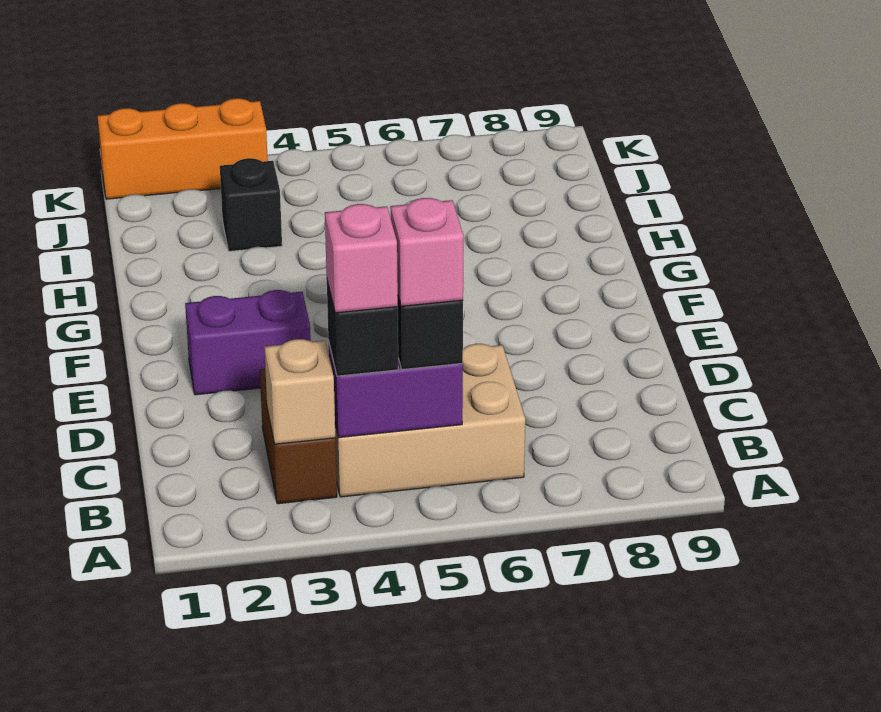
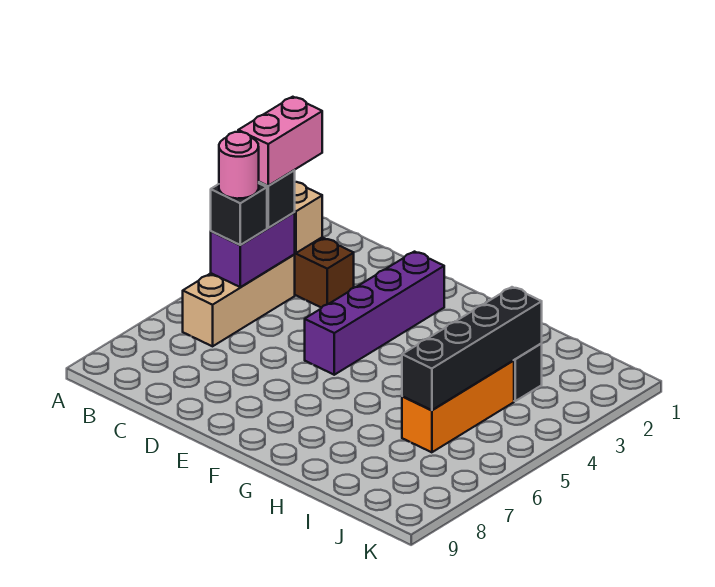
tan 2x3 brick [335,344,525,497] -> tan 1x3 brick [183,255,295,346]
pink 1x1 brick [325,204,398,313] -> pink 1x2 brick [238,97,322,186]
pink 1x1 brick [390,198,463,306] -> pink 1x1 round brick [219,132,259,199]
purple 1x2 brick [185,290,311,395] -> purple 1x4 brick [305,252,444,375]
none -> black 1x4 brick [402,287,542,410]
orange 1x3 brick [98,98,268,199] -> orange 1x3 brick moved to [402,360,514,452]

